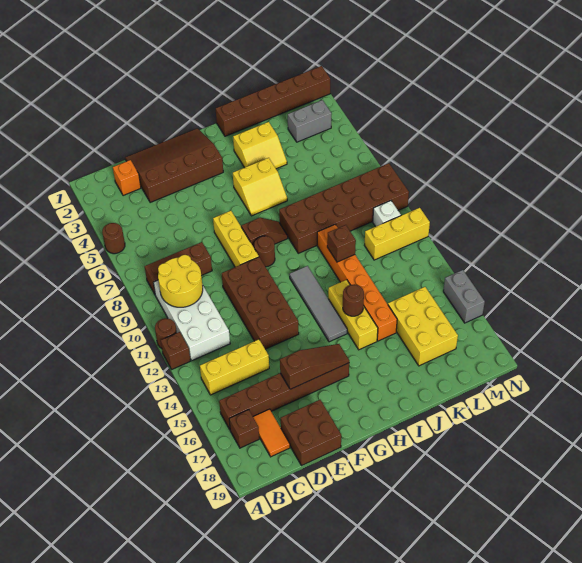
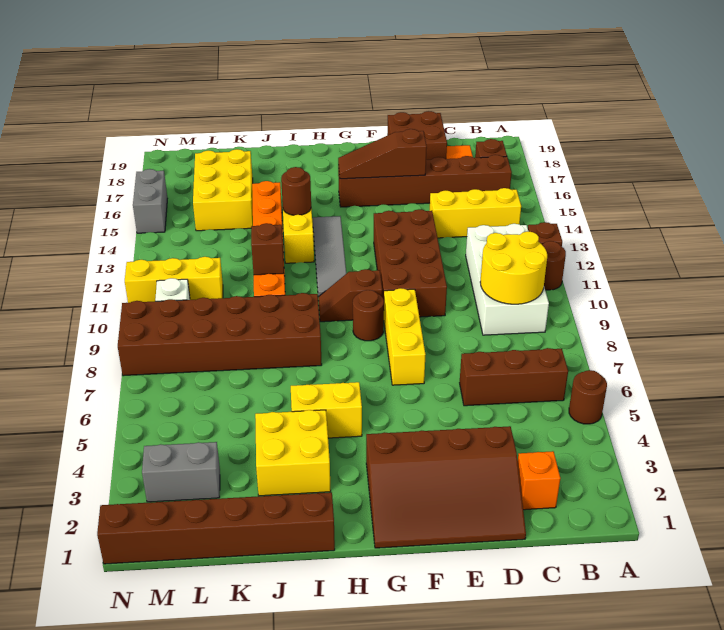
brown 1x3 brick [145,242,212,294] -> brown 1x3 brick moved to [460,348,568,406]
brown 1x2 slope [241,218,288,247] -> brown 1x2 slope moved to [318,269,382,322]
yellow 2x2 slope [233,122,287,169] -> yellow 2x2 brick [255,410,331,496]

